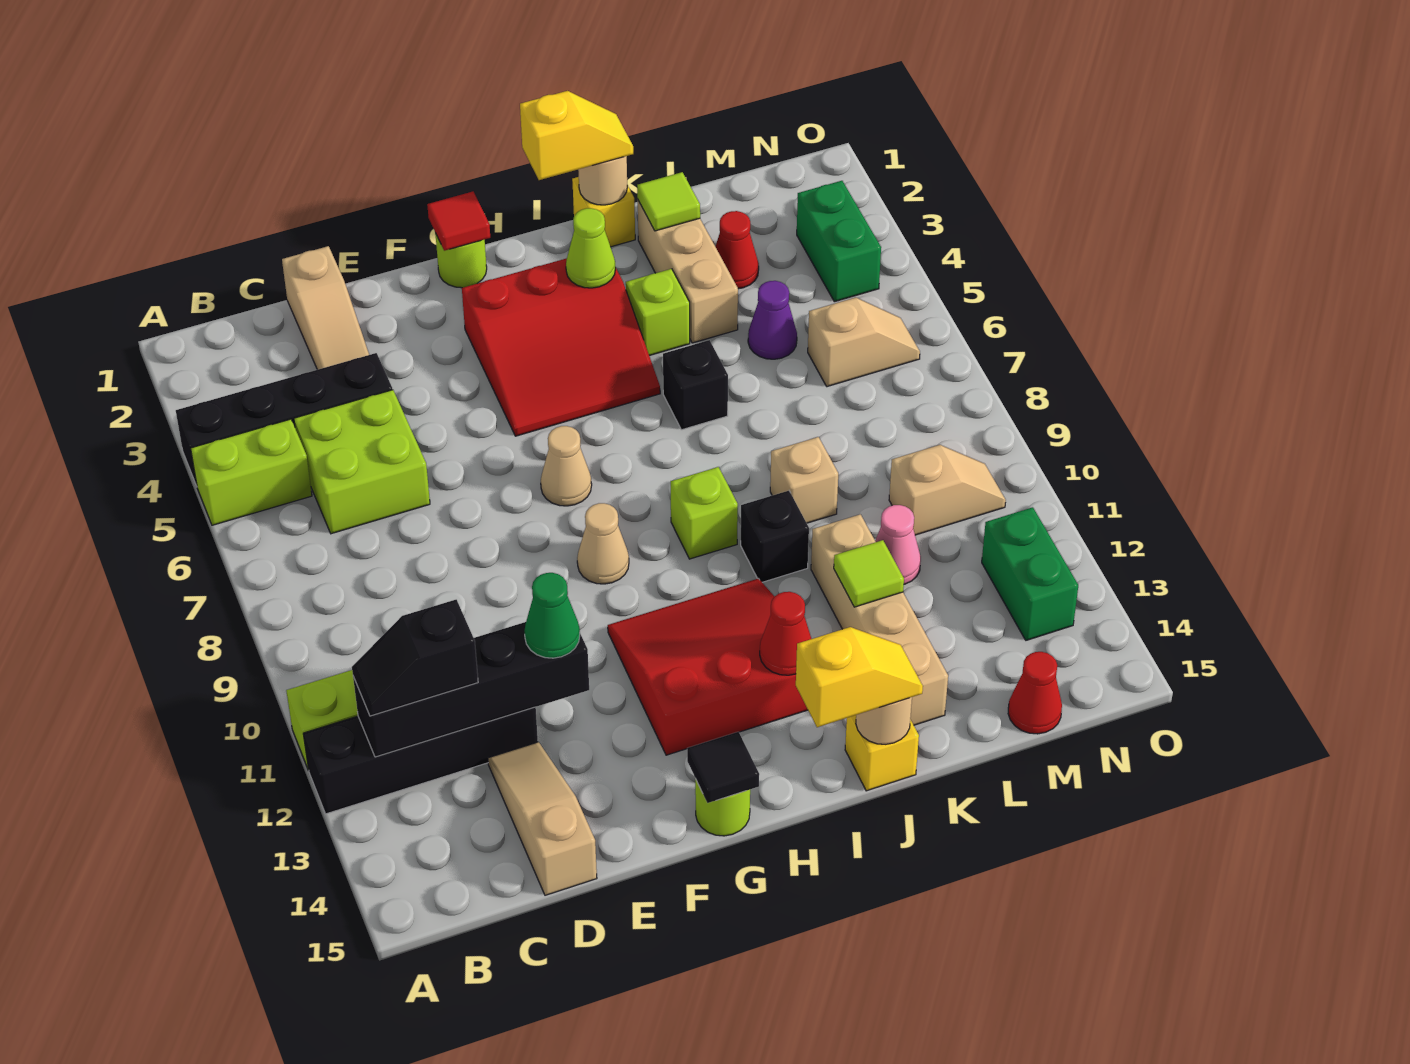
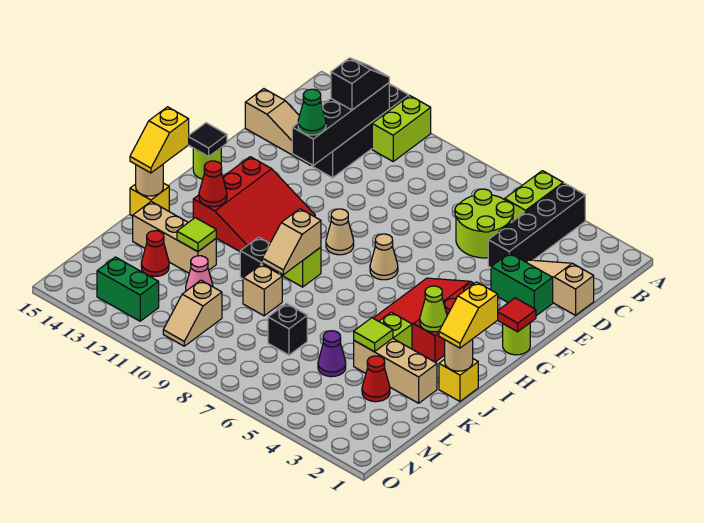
lime 2x2 brick [294,390,430,534] -> lime 2x2 round brick [455,189,514,258]
black 1x1 brick [663,340,728,430] -> black 1x1 brick moved to [268,303,307,355]
lime 1x1 tile [637,172,700,231] -> lime 1x1 tile moved to [354,318,393,352]
tan 1x4 brick [811,514,948,725] -> tan 1x3 brick [133,202,216,273]
tan 1x2 slope [808,298,920,387] -> tan 1x2 slope moved to [262,209,321,275]
red 1x1 cone [1008,652,1062,734] -> red 1x1 cone moved to [141,231,169,276]
green 1x2 brick [797,181,881,302] -> green 1x2 brick moved to [491,253,553,316]

